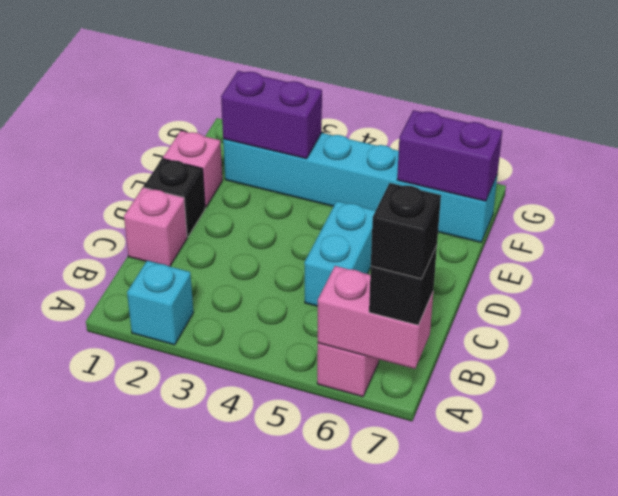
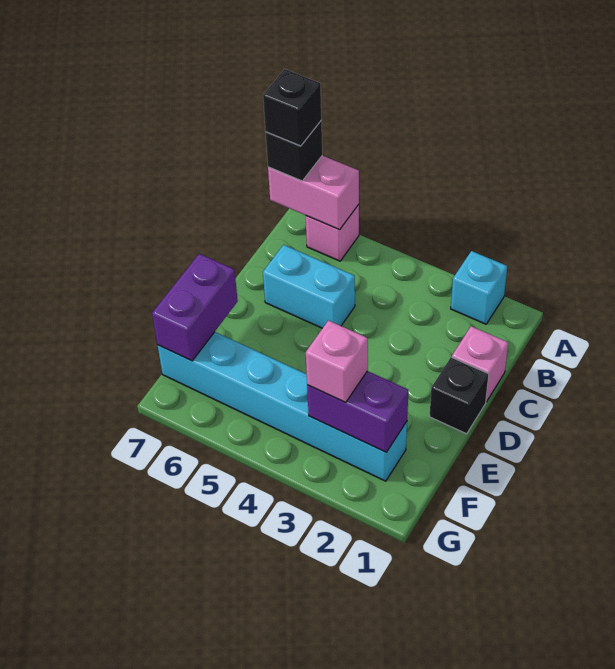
cyan 1x2 brick [304,201,376,306] -> cyan 1x2 brick turned to [263,245,355,328]
pink 1x1 brick [163,131,222,208] -> pink 1x1 brick moved to [306,321,368,402]
purple 1x2 brick [397,110,502,201] -> purple 1x2 brick turned to [152,254,238,361]

